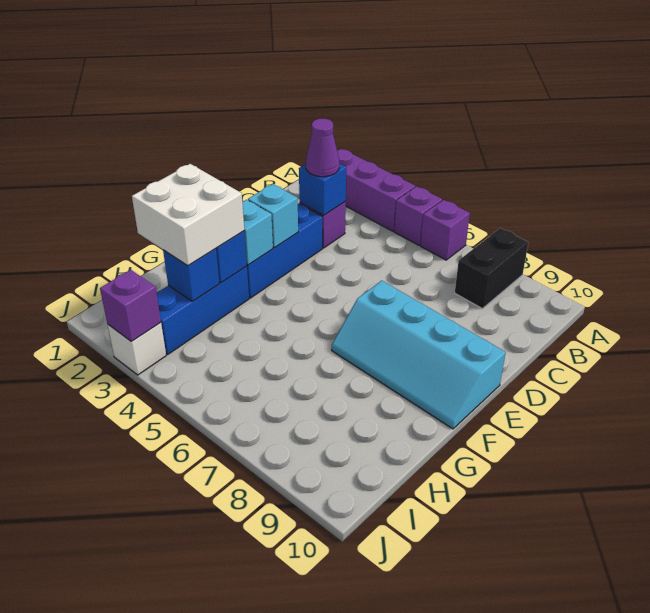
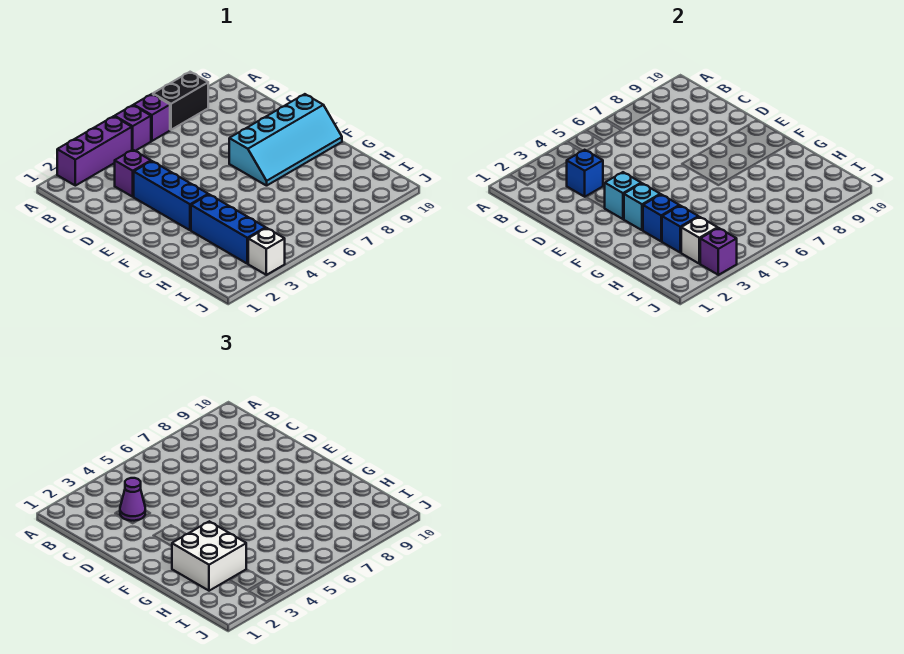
black 1x2 brick [455,228,528,309] -> black 1x2 brick turned to [153,72,208,130]
none -> white 1x1 brick [681,217,718,264]

